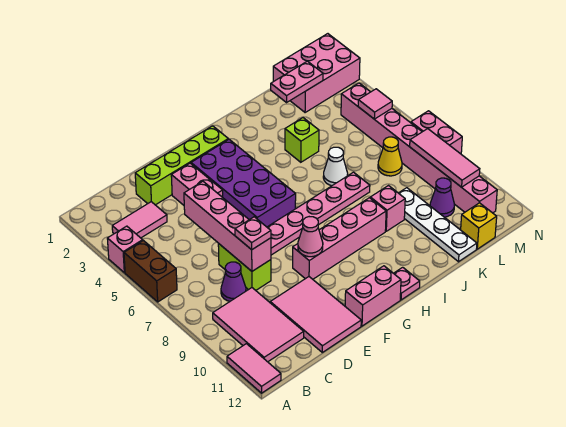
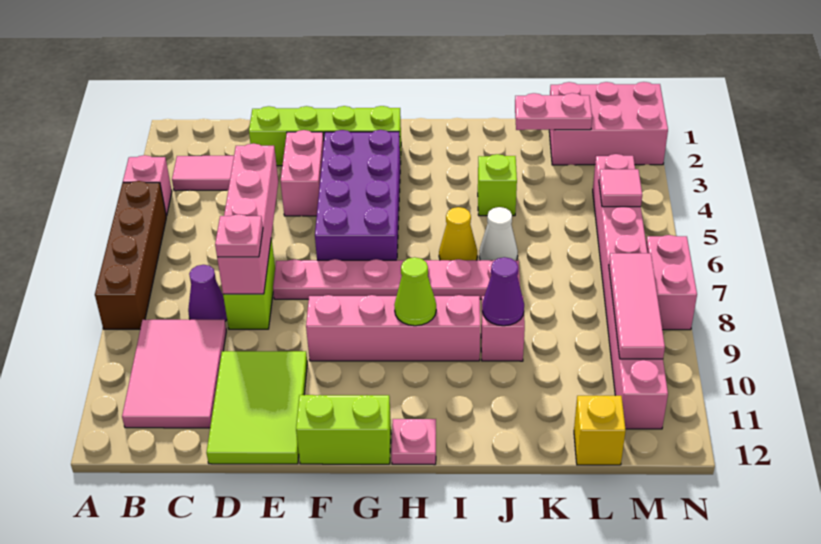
brown 1x2 brick [124,241,177,302] -> brown 1x4 brick [95,181,166,329]
pink 1x2 tile [227,344,281,393] -> none
pink 2x3 tile [270,277,361,352] -> lime 2x3 tile [206,351,307,464]
pink 1x1 cone [298,217,323,257] -> none
pink 1x2 brick [345,266,401,326] -> lime 1x2 brick [296,395,391,464]
none -> lime 1x1 cone [394,257,436,326]
white 1x4 plate [399,188,477,262] -> none
yellow 1x1 cone [378,137,402,176] -> yellow 1x1 cone moved to [439,207,477,260]
purple 1x1 cone [430,178,454,217] -> purple 1x1 cone moved to [482,257,524,326]

